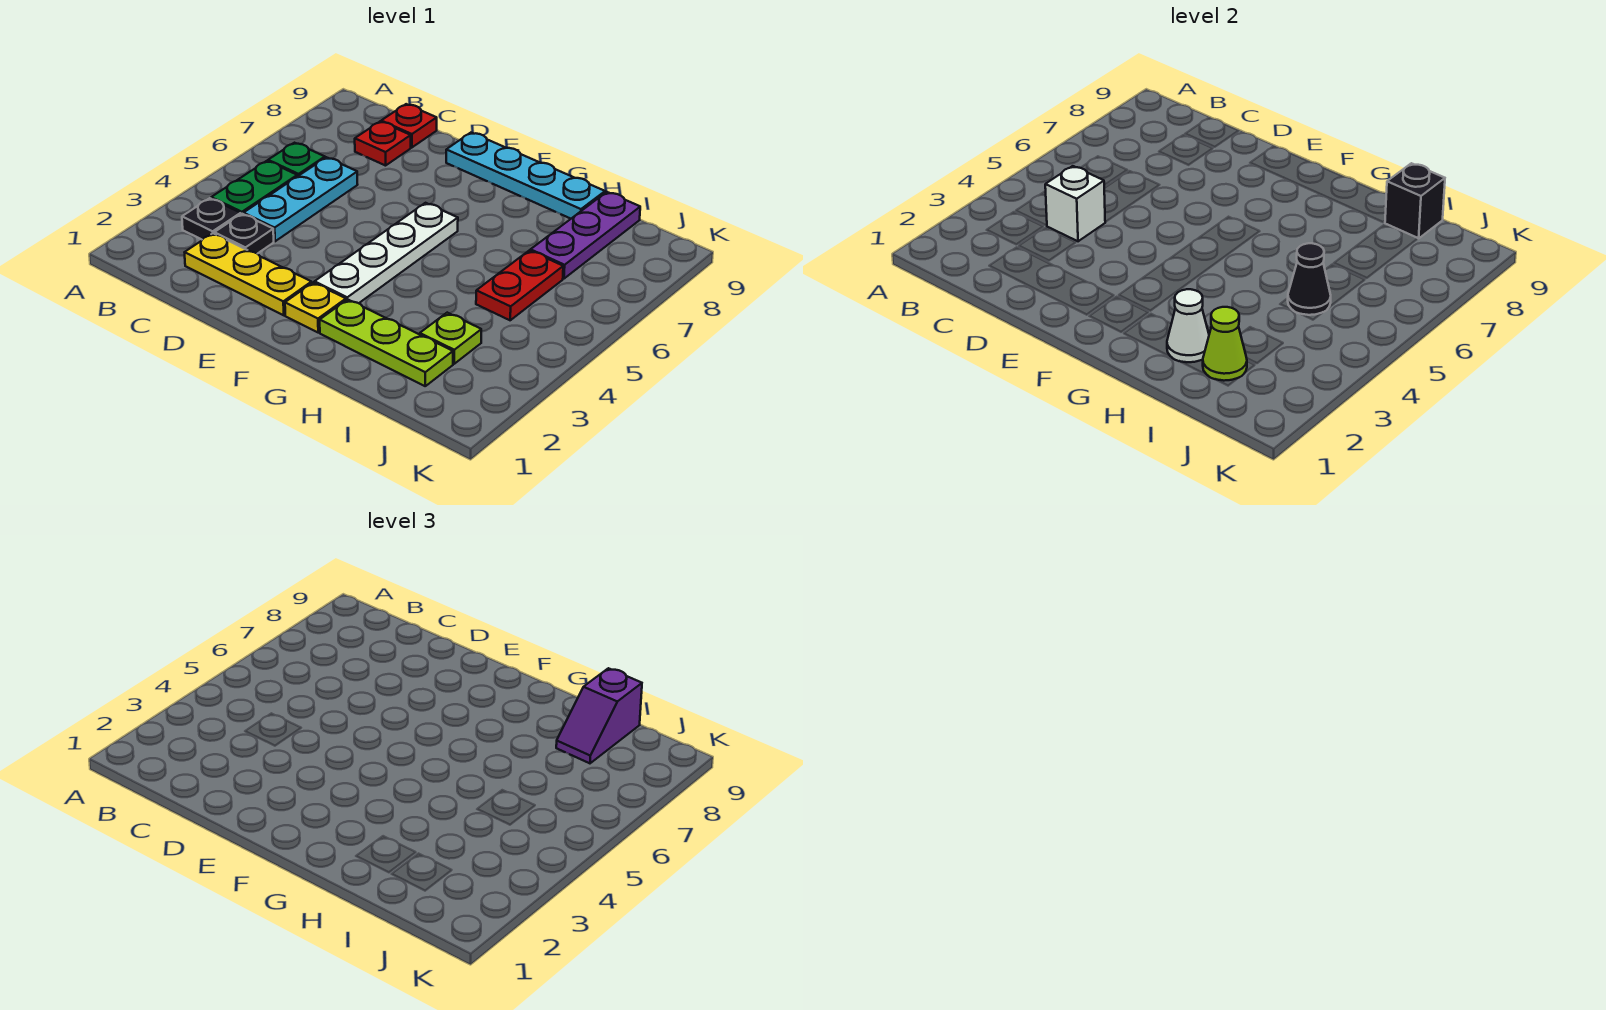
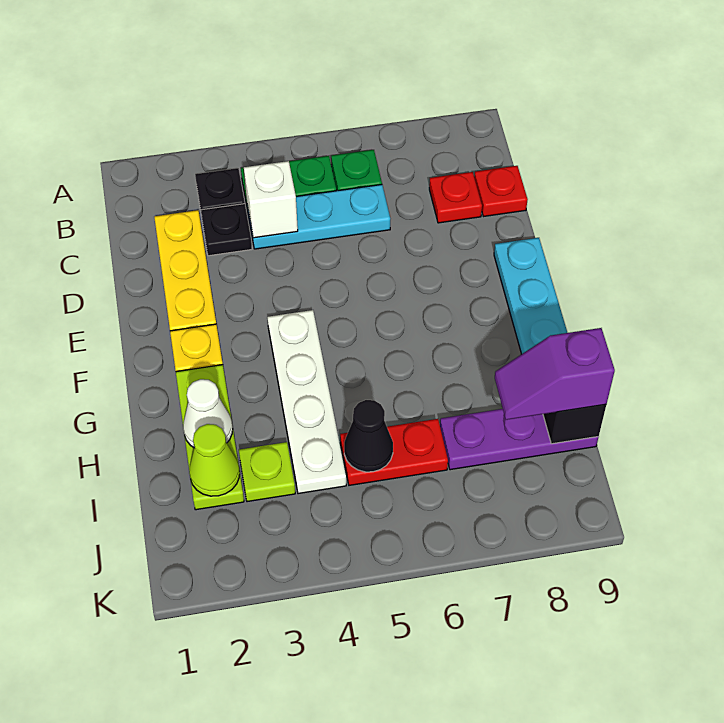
white 1x4 plate [315,203,458,303] -> white 1x4 plate turned to [267,310,346,494]

